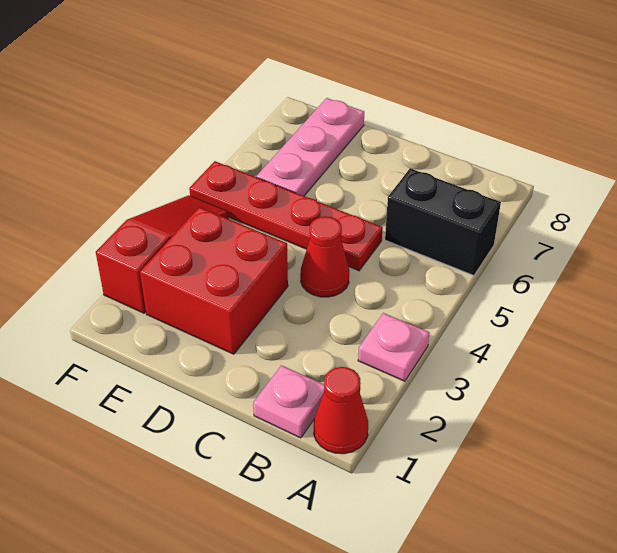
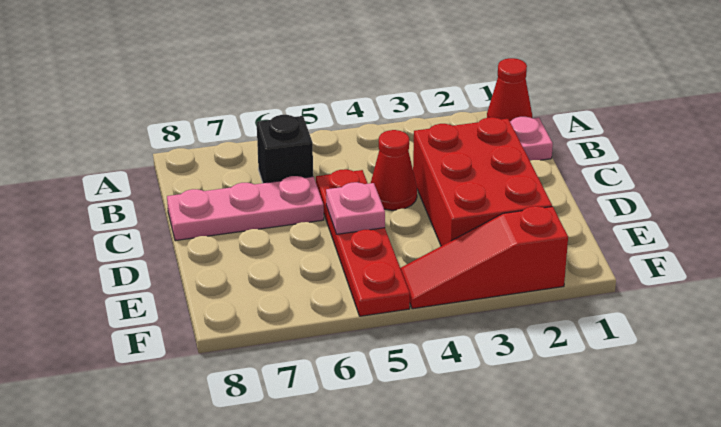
pink 1x1 plate [358,313,429,381] -> pink 1x1 plate moved to [326,182,385,234]
black 1x2 brick [385,168,501,275] -> black 1x1 brick [257,115,313,183]
red 2x2 brick [140,207,288,354] -> red 2x3 brick [413,117,552,246]
pink 1x3 plate [257,98,364,196] -> pink 1x3 plate moved to [167,176,324,241]

